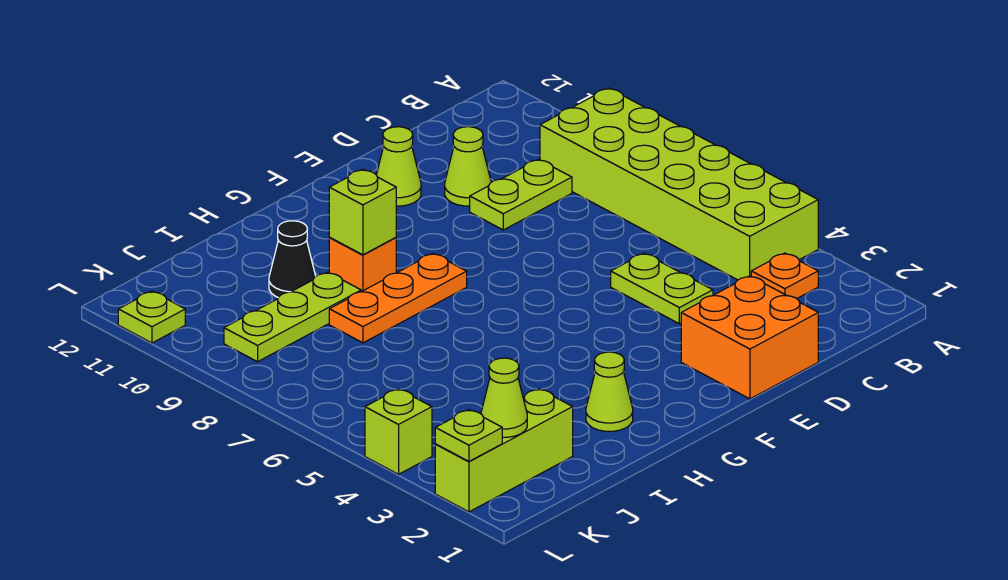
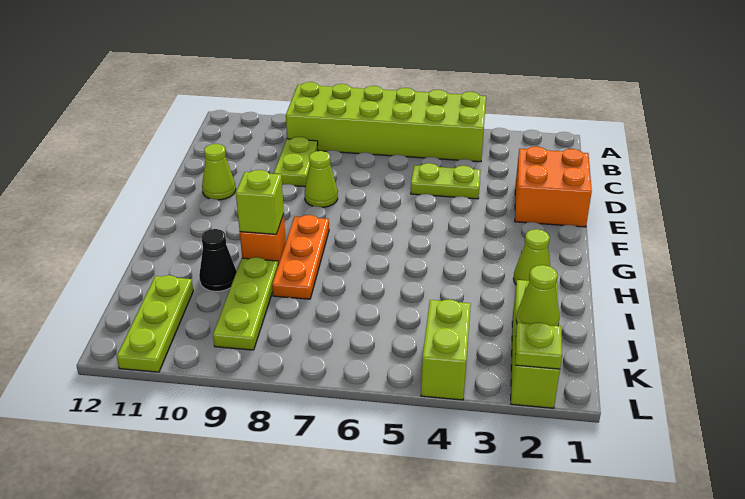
orange 1x1 plate [751,253,818,299] -> none
lime 1x1 cone [445,127,491,206] -> lime 1x1 cone moved to [305,151,338,207]
lime 1x1 brick [365,389,432,474] -> lime 1x2 brick [421,299,471,400]
lime 1x1 plate [118,291,185,343] -> lime 1x3 plate [117,275,193,372]

